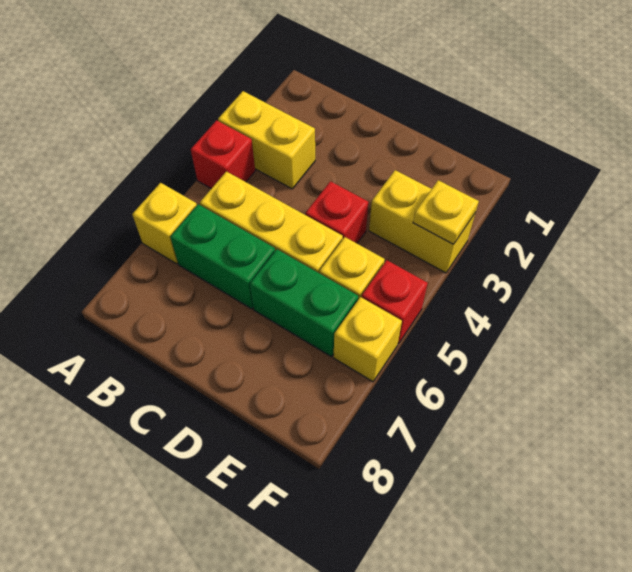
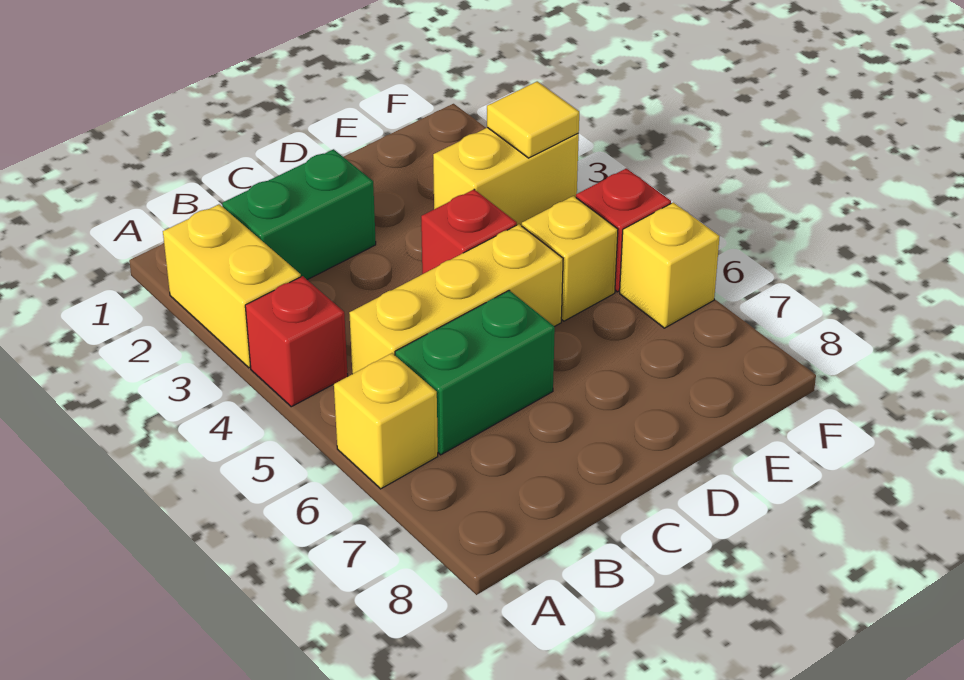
yellow 1x2 brick [218,91,315,189] -> yellow 1x2 brick turned to [163,204,301,368]
green 1x2 brick [250,249,358,357] -> green 1x2 brick moved to [222,149,376,280]
yellow 1x1 plate [413,180,479,244] -> yellow 1x1 tile [487,81,579,158]

